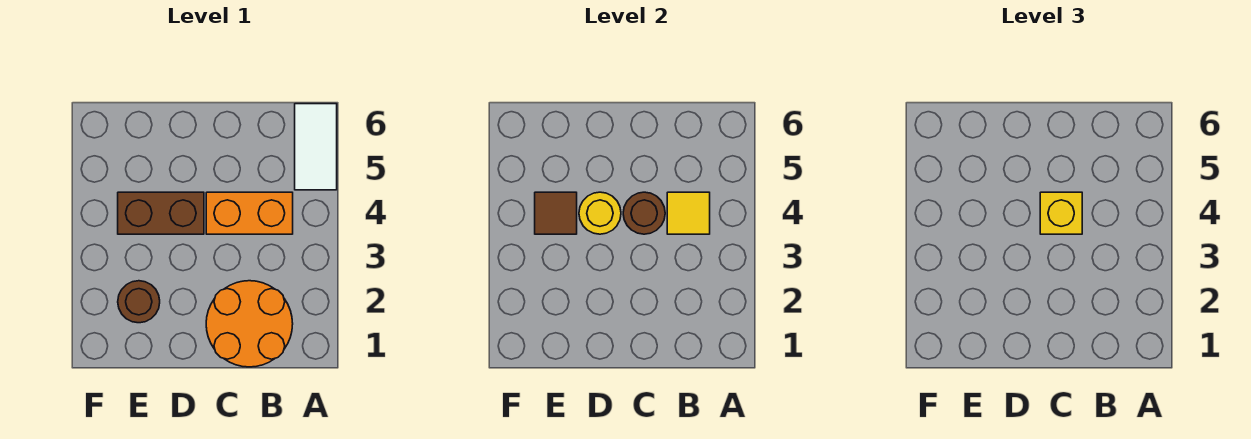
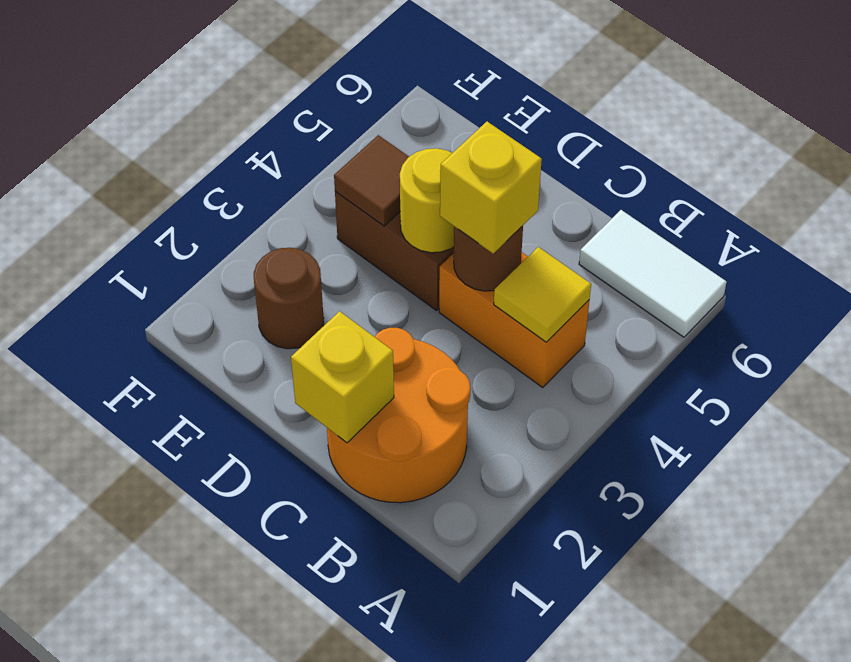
white 1x2 tile [295,104,337,190] -> white 1x2 tile turned to [579,210,727,337]
none -> yellow 1x1 brick [291,311,394,443]

